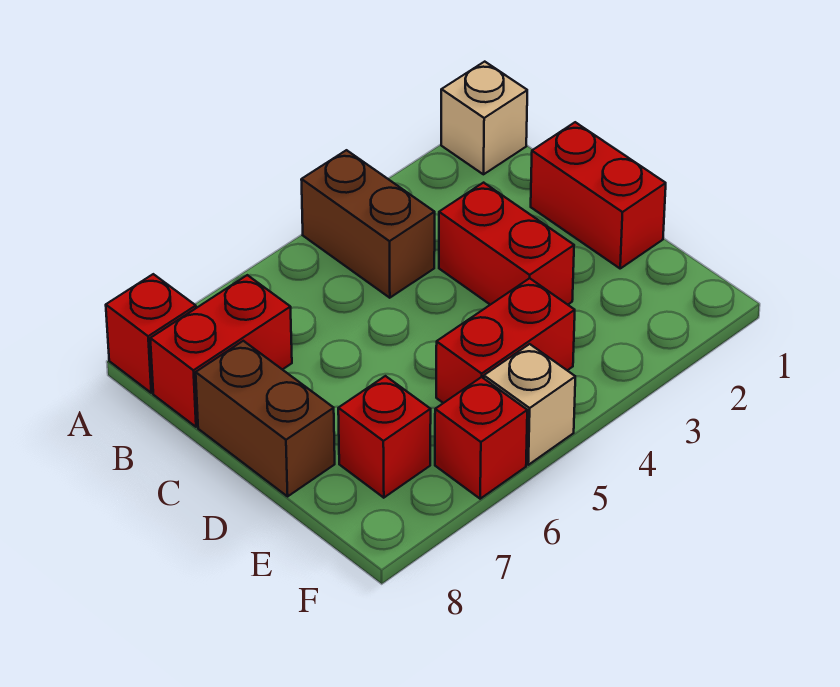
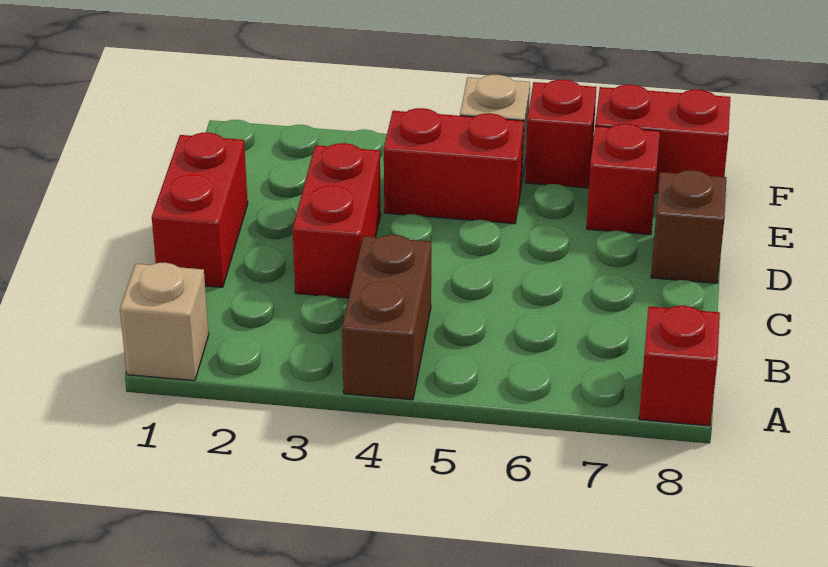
red 1x2 brick [150,275,292,427] -> red 1x2 brick moved to [595,84,730,193]
brown 1x2 brick [196,341,335,496] -> brown 1x1 brick [651,170,726,283]

